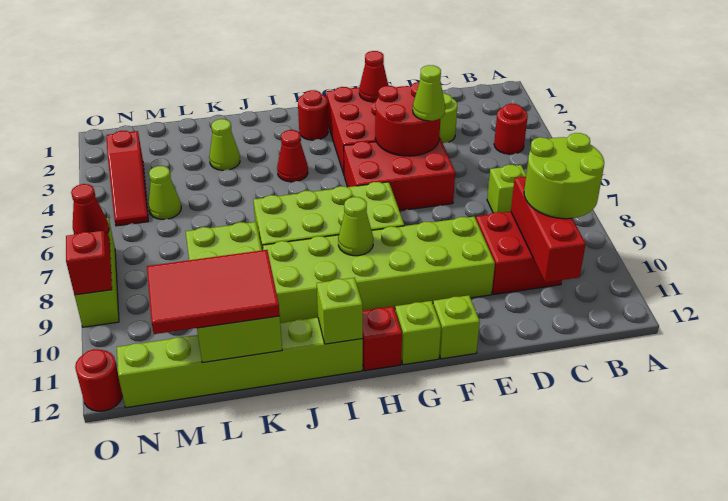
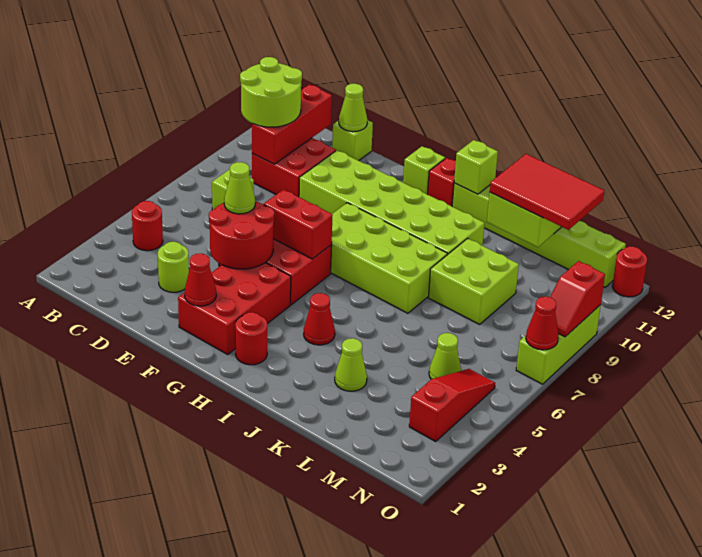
none -> red 1x2 brick [264,189,333,259]
lime 1x1 brick [433,295,480,359] -> lime 1x1 brick moved to [332,120,373,161]
lime 1x1 cone [338,197,373,256] -> lime 1x1 cone moved to [339,84,367,132]

